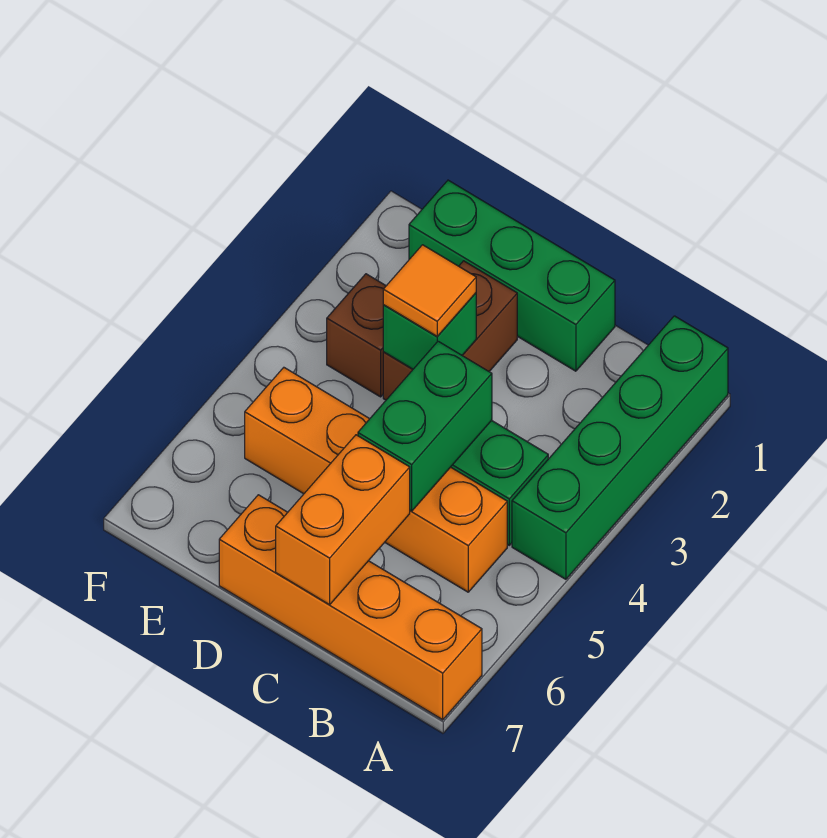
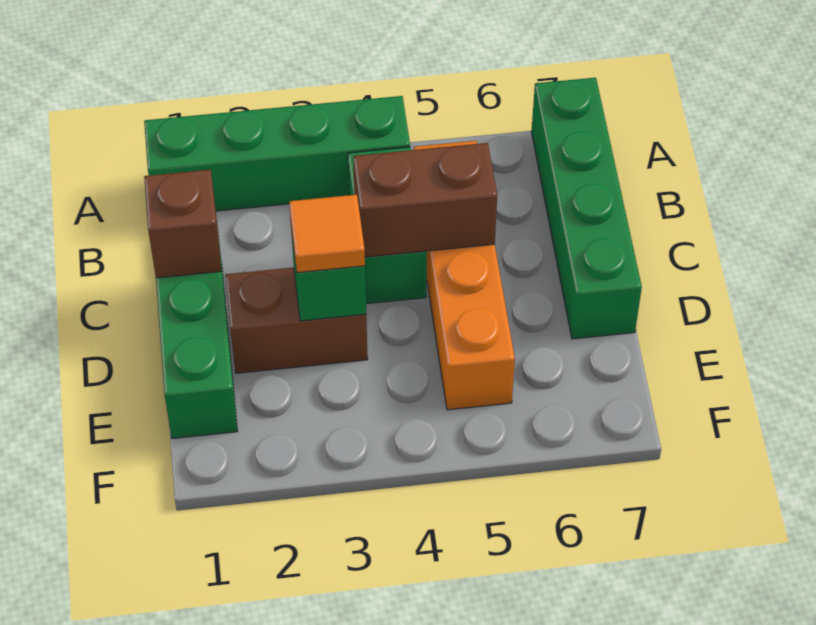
orange 1x4 brick [219,495,482,720] -> green 1x4 brick [531,78,642,339]
green 1x2 brick [358,341,492,511] -> brown 1x2 brick [353,143,497,257]
orange 1x2 brick [276,435,410,605] -> none
brown 1x1 brick [327,274,386,397] -> brown 1x1 brick moved to [144,170,221,278]

